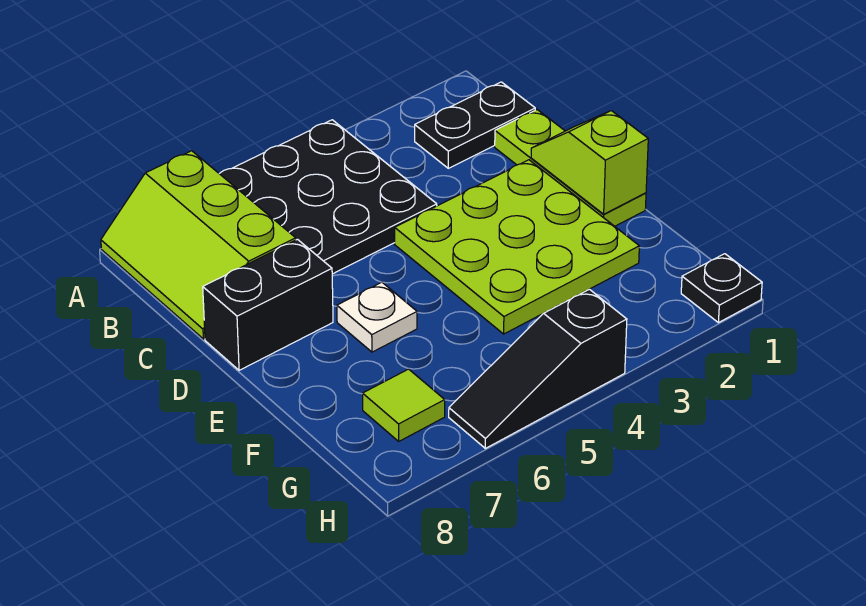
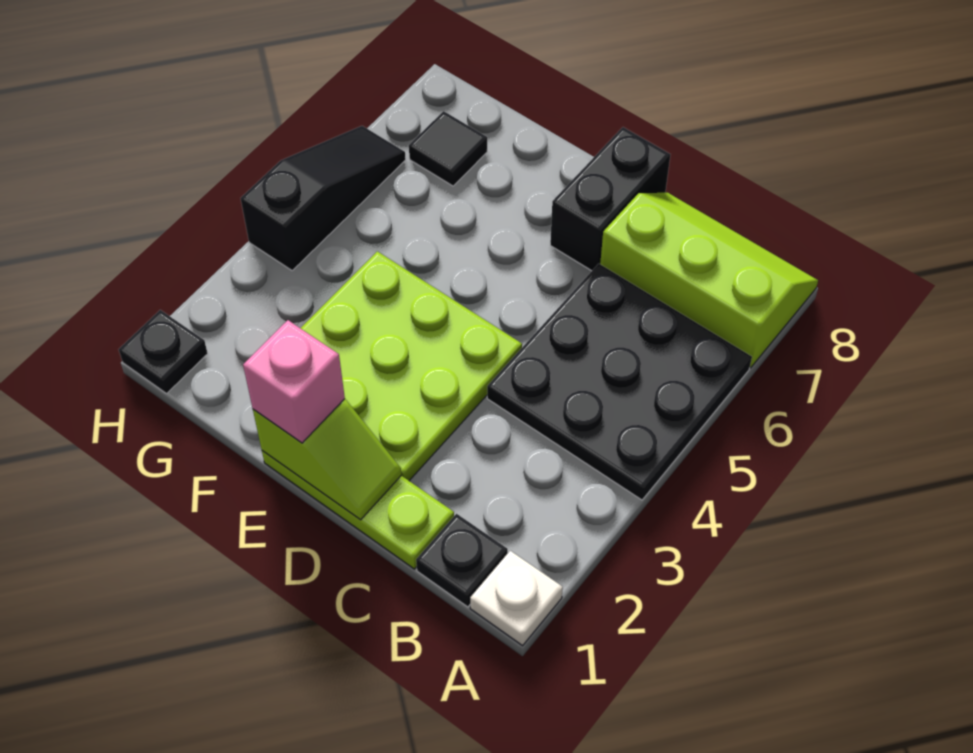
black 1x2 plate [415,82,535,168] -> black 1x1 plate [416,514,508,607]
none -> pink 1x1 brick [243,320,345,443]
white 1x1 plate [337,282,417,352] -> white 1x1 plate moved to [470,551,563,646]
lime 1x1 tile [363,369,445,441] -> black 1x1 tile [409,111,487,186]

